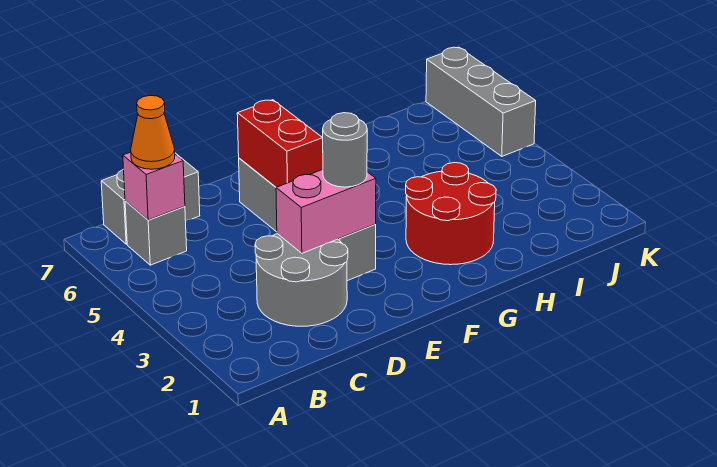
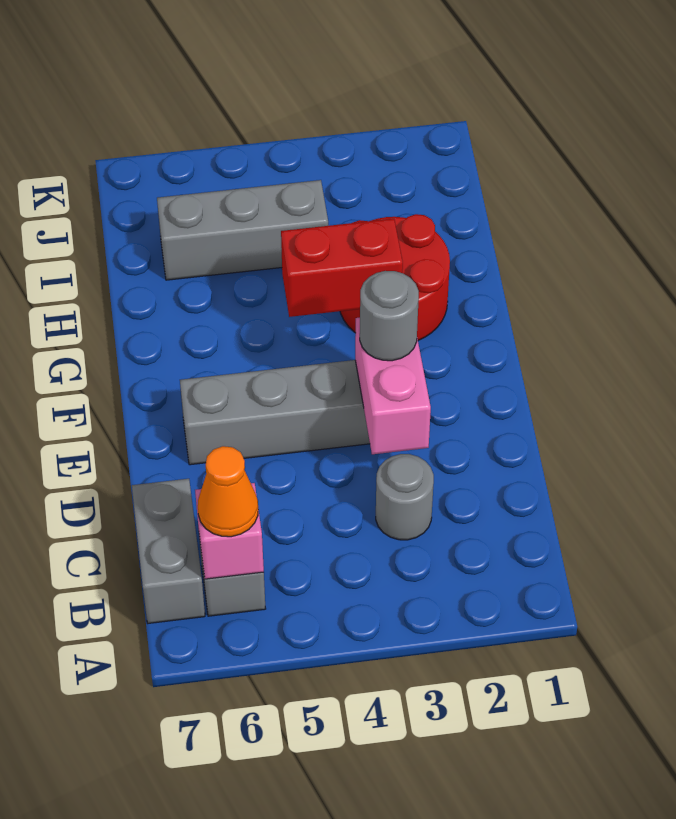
grey 2x2 round brick [255,234,348,326] -> grey 1x1 round brick [376,454,434,540]
red 1x2 brick [237,100,323,187] -> red 1x2 brick moved to [281,219,403,317]
grey 1x3 brick [426,47,536,156] -> grey 1x3 brick moved to [157,180,328,280]

